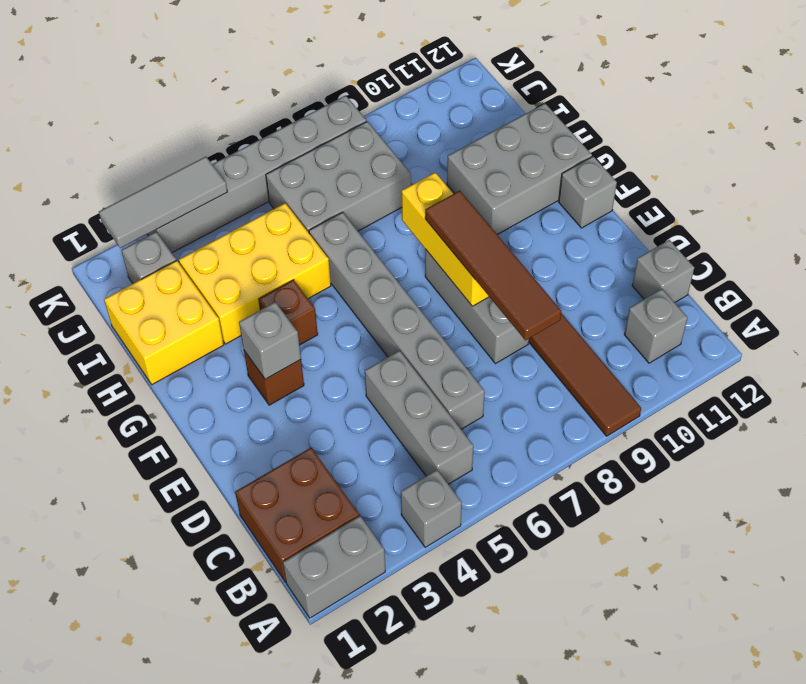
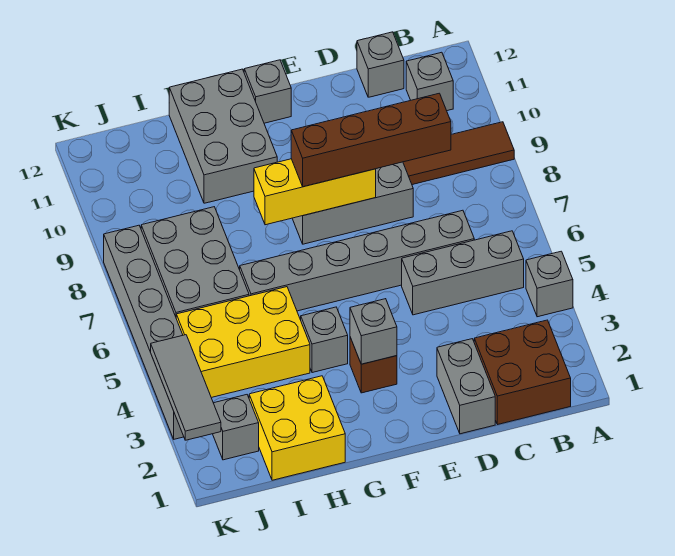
grey 1x2 brick [283,516,385,618] -> grey 1x2 brick moved to [437,339,495,434]
brown 1x4 tile [425,191,561,340] -> brown 1x4 brick [291,93,451,187]
brown 1x1 brick [259,280,318,345] -> grey 1x1 brick [301,307,348,373]
yellow 2x3 brick [179,203,331,344] -> yellow 2x3 brick turned to [176,287,310,398]

